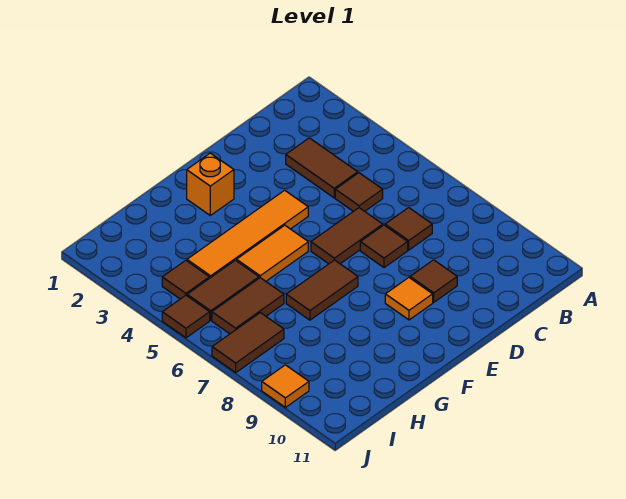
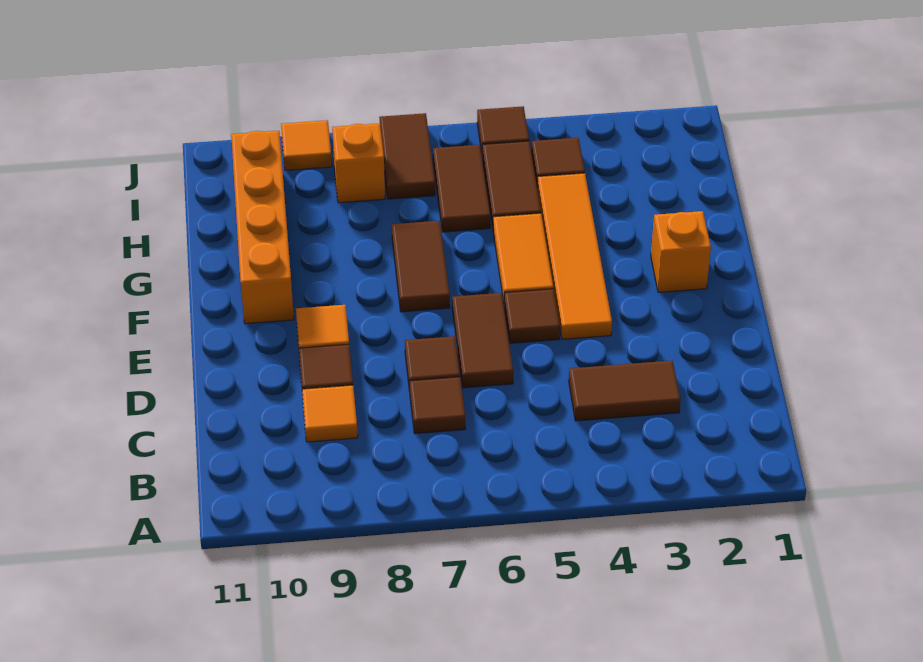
brown 1x1 tile [335,173,383,211] -> brown 1x1 tile moved to [504,289,560,343]
none -> orange 1x1 tile [302,385,358,442]
none -> orange 1x4 brick [231,131,294,324]
none -> orange 1x1 brick [332,123,385,203]

